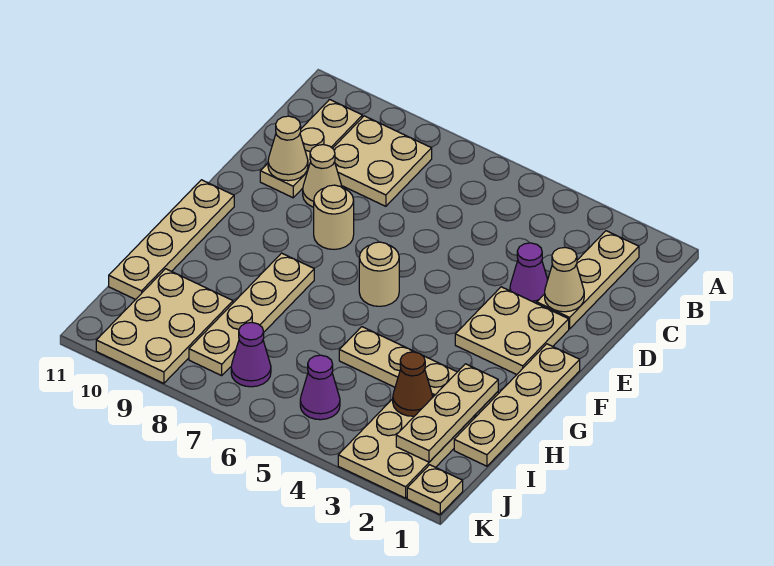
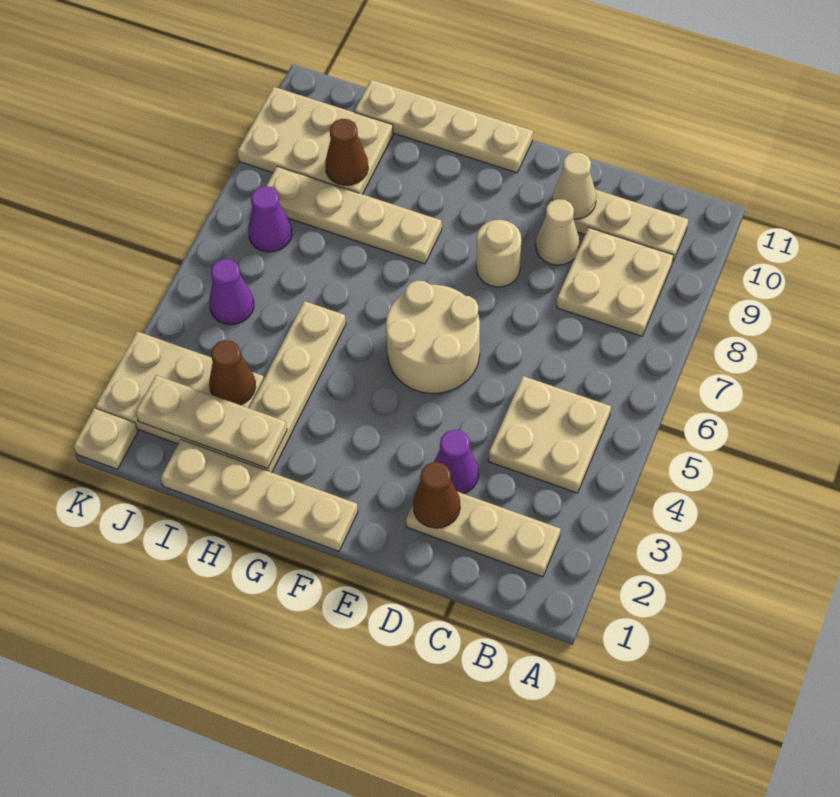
tan 1x1 cone [545,247,584,312] -> brown 1x1 cone [413,462,460,528]
tan 2x2 plate [455,287,569,375] -> tan 2x2 plate moved to [488,376,611,493]
tan 1x1 round brick [359,242,399,306] -> tan 2x2 round brick [386,281,480,393]
none -> brown 1x1 cone [325,119,368,185]

